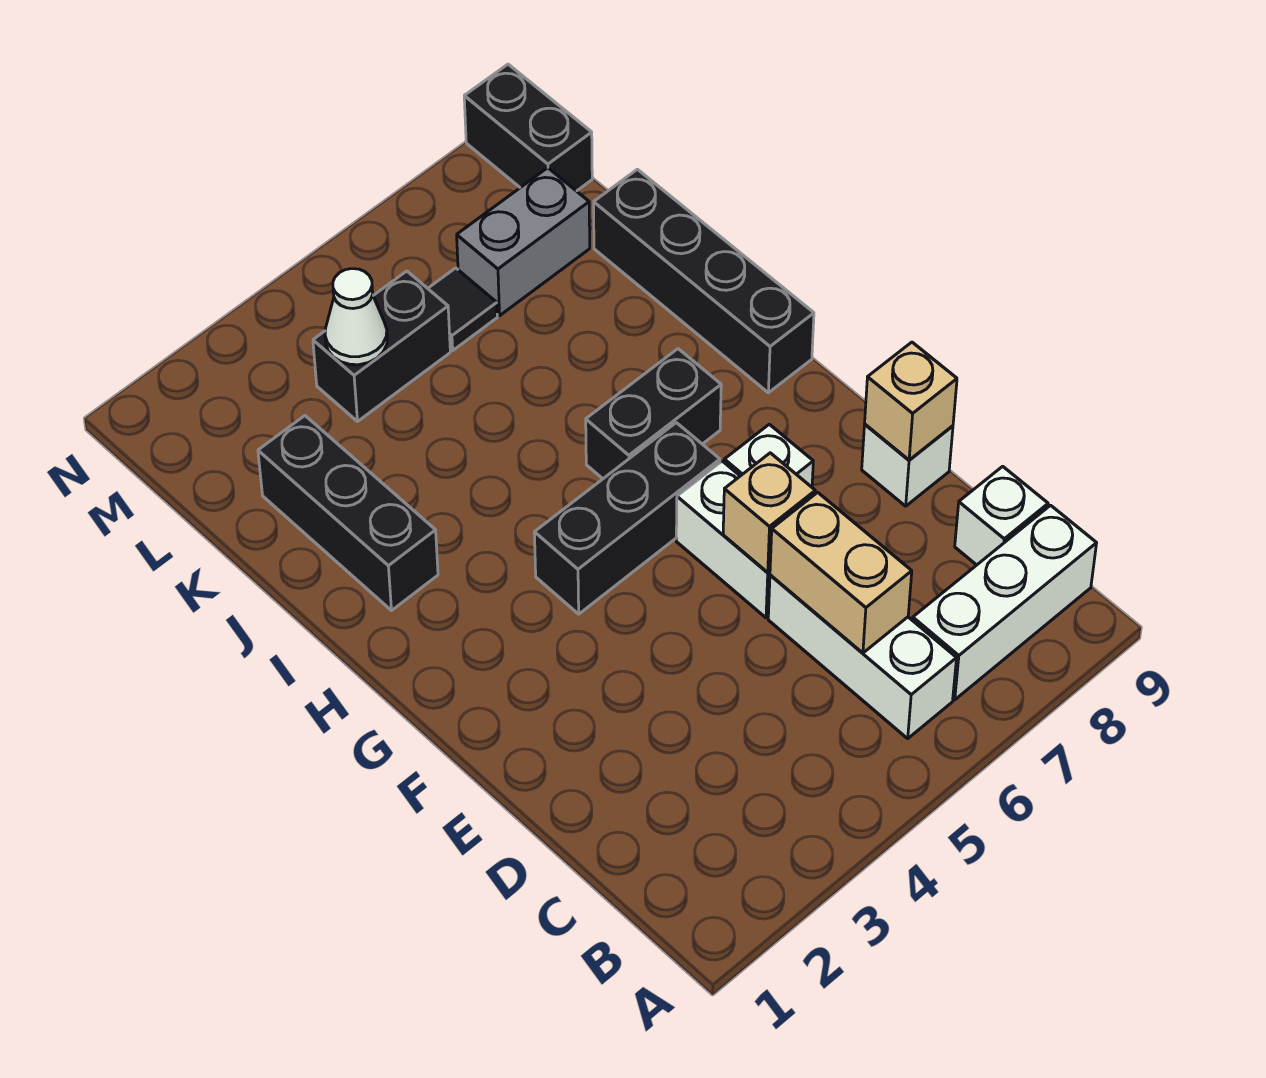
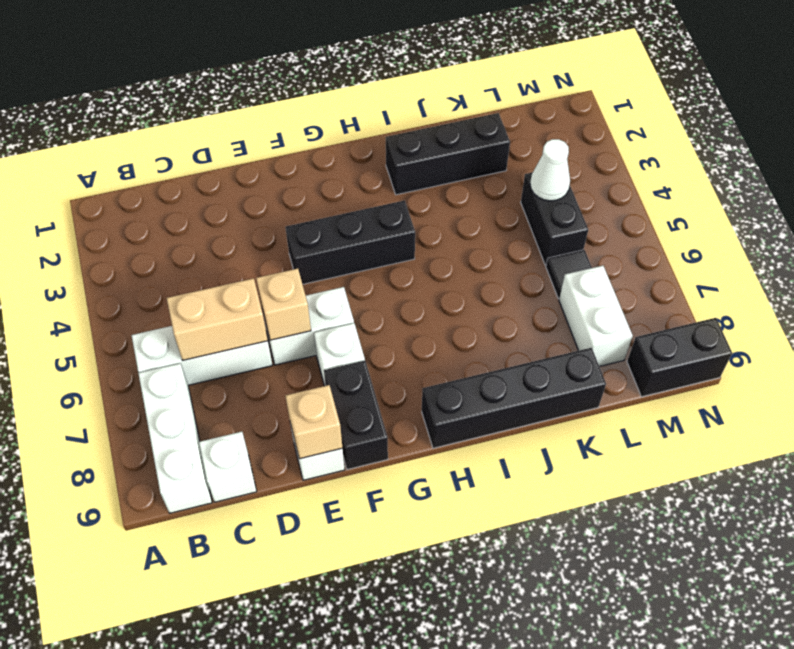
black 1x3 brick [534,423,720,614] -> black 1x3 brick turned to [285,200,415,284]
black 1x2 brick [586,349,721,479] -> black 1x2 brick moved to [324,361,388,469]
grey 1x2 brick [457,168,590,316] -> white 1x2 brick [559,266,633,366]

